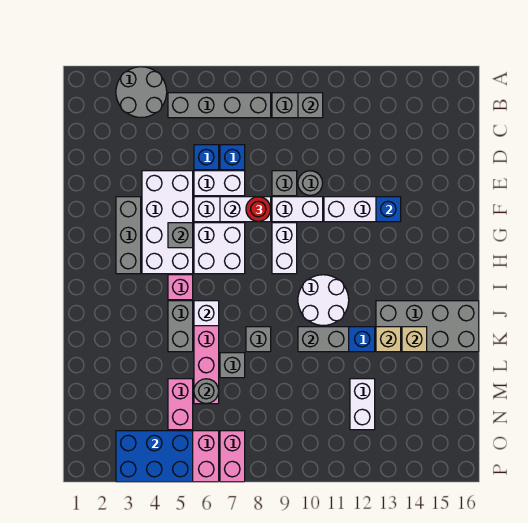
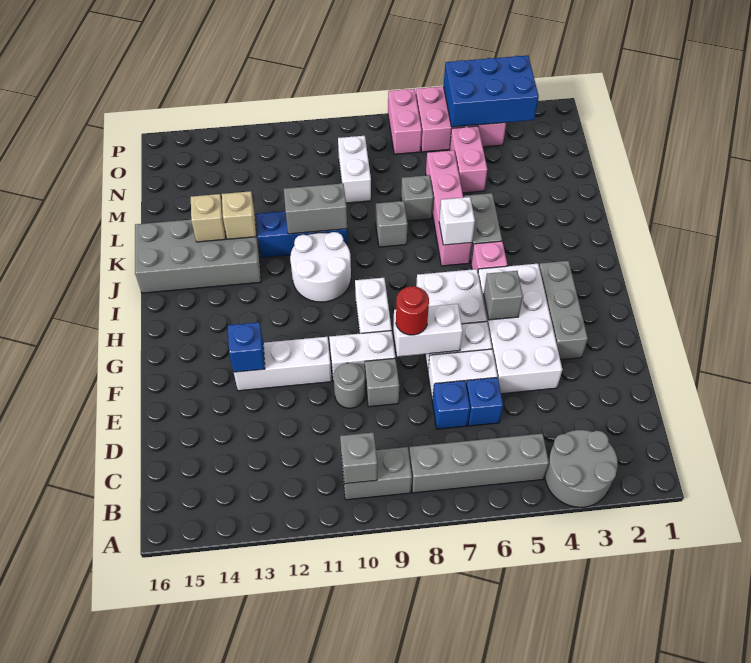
grey 1x1 round brick [194,379,219,403] -> none
white 1x2 brick [350,379,375,430] -> white 1x2 brick moved to [338,136,371,203]

